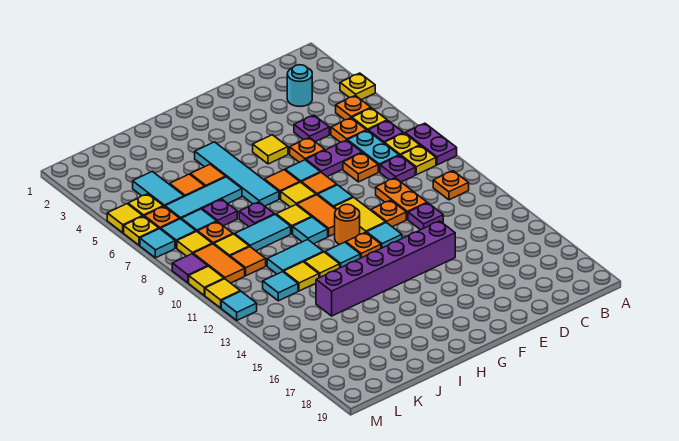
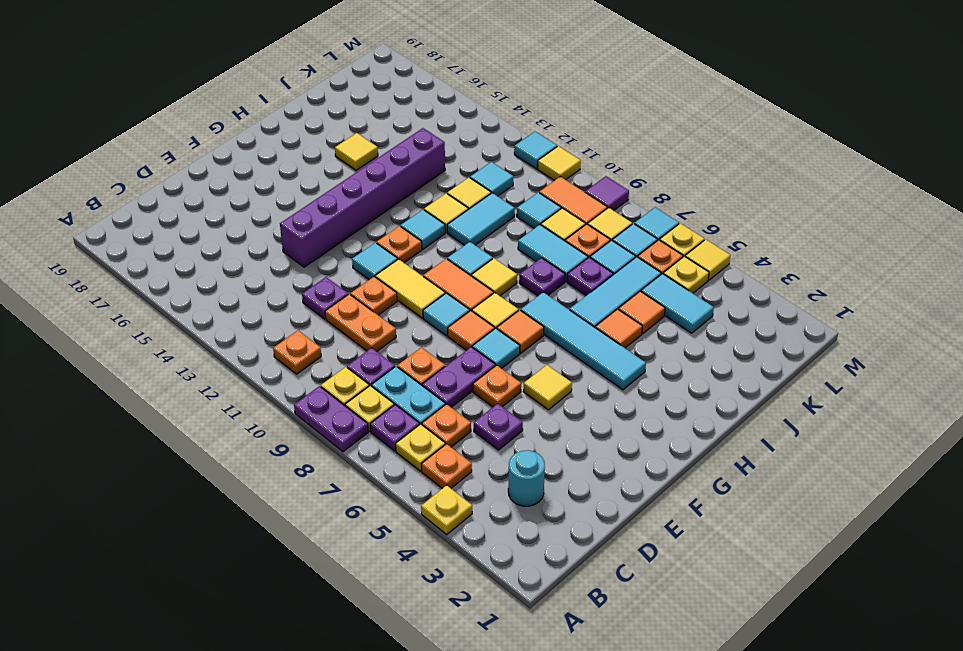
orange 1x1 round brick [335,204,360,244] -> none
cyan 1x2 tile [235,215,291,251] -> cyan 1x2 tile turned to [518,225,588,282]
orange 1x1 tile [230,247,266,276] -> cyan 1x1 tile [517,192,561,228]
yellow 1x1 tile [189,266,224,295] -> yellow 1x1 tile moved to [335,133,378,170]

